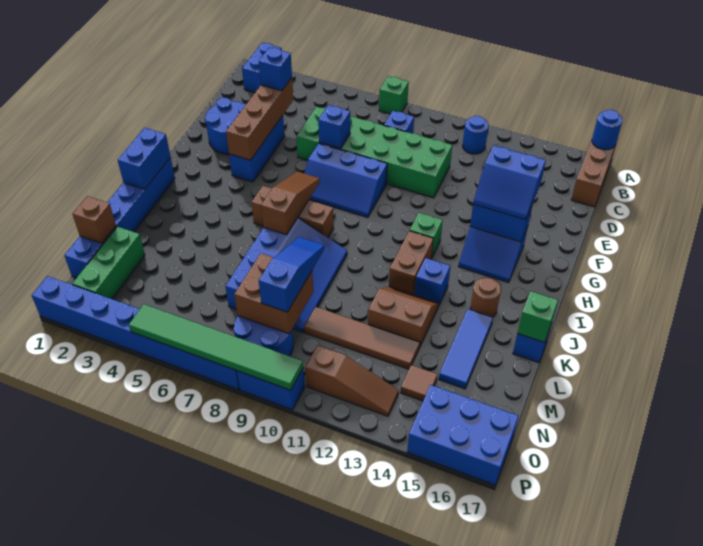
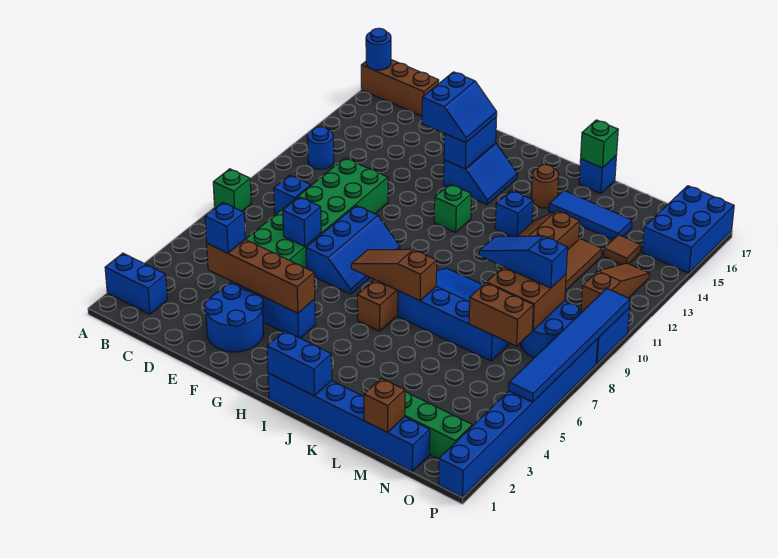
brown 1x2 brick [389,231,433,294] -> brown 1x2 brick moved to [469,283,533,346]
green 1x6 tile [129,304,303,390] -> blue 1x6 tile [509,289,630,402]

